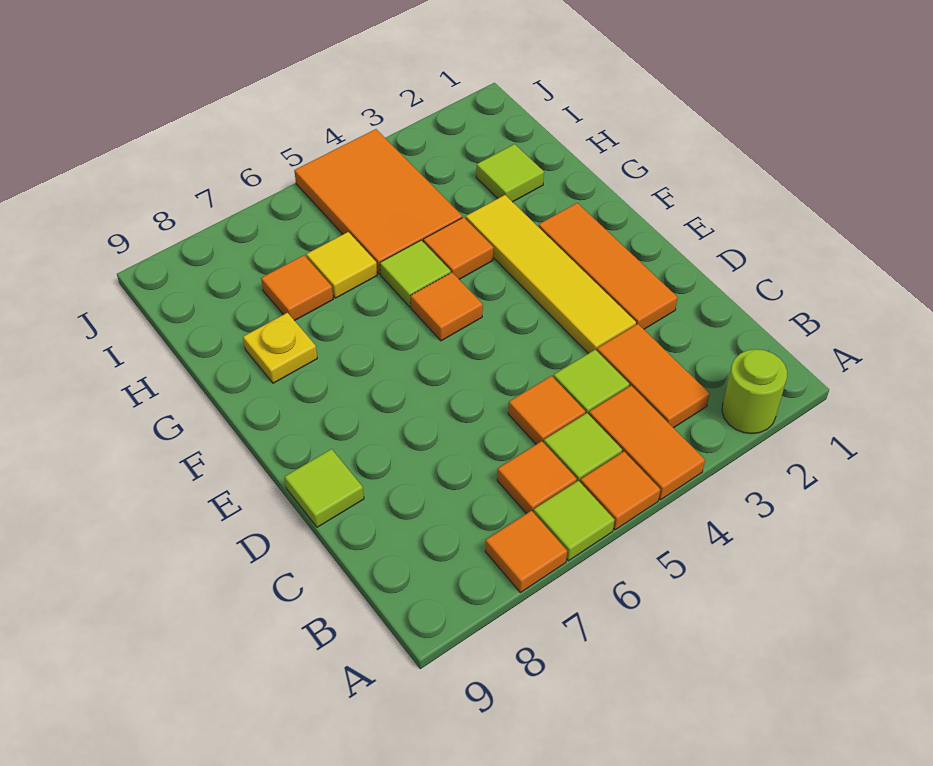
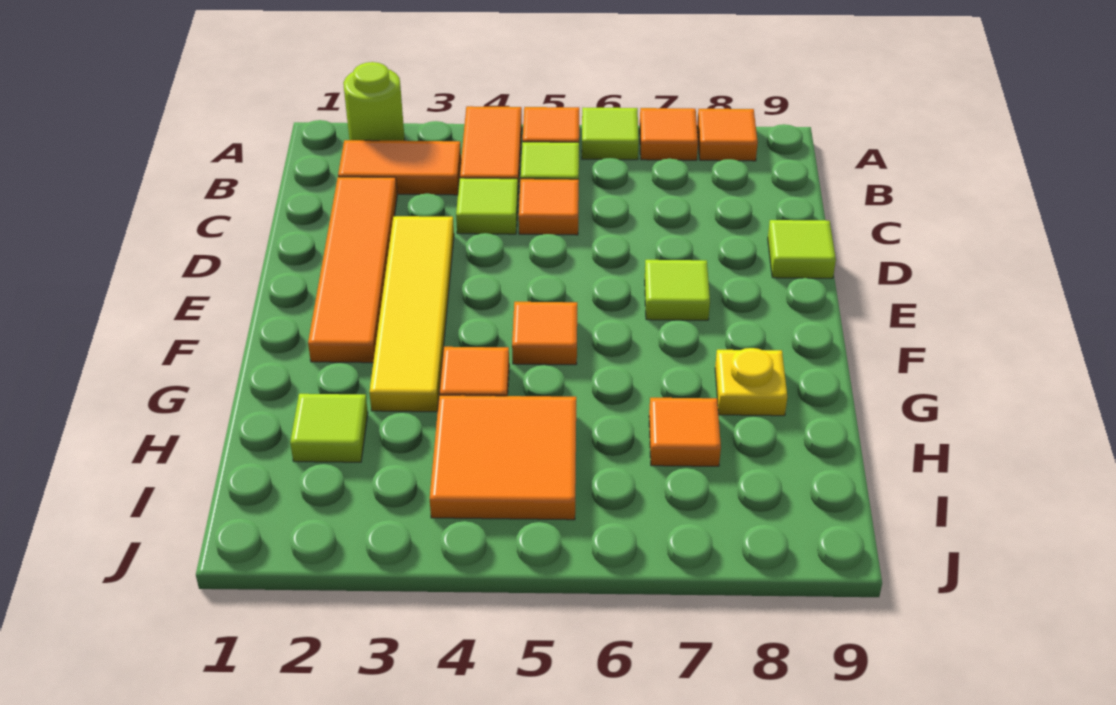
orange 1x2 tile [597,324,710,428] -> orange 1x2 tile turned to [338,140,461,195]
orange 1x1 tile [497,441,577,514] -> orange 1x1 tile moved to [697,109,758,161]
orange 1x3 tile [538,203,678,329] -> orange 1x4 tile [308,177,397,363]
lime 1x1 tile [380,240,451,307] -> lime 1x1 tile moved to [645,260,710,320]
orange 2x3 tile [294,129,462,274] -> orange 2x2 tile [430,395,576,520]
yellow 1x1 tile [306,232,377,298] -> none

